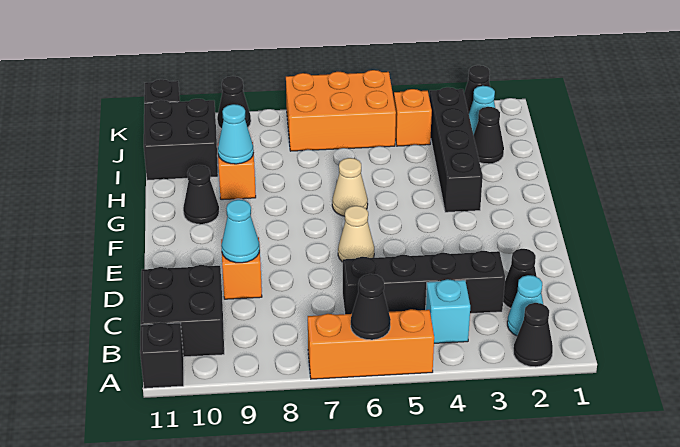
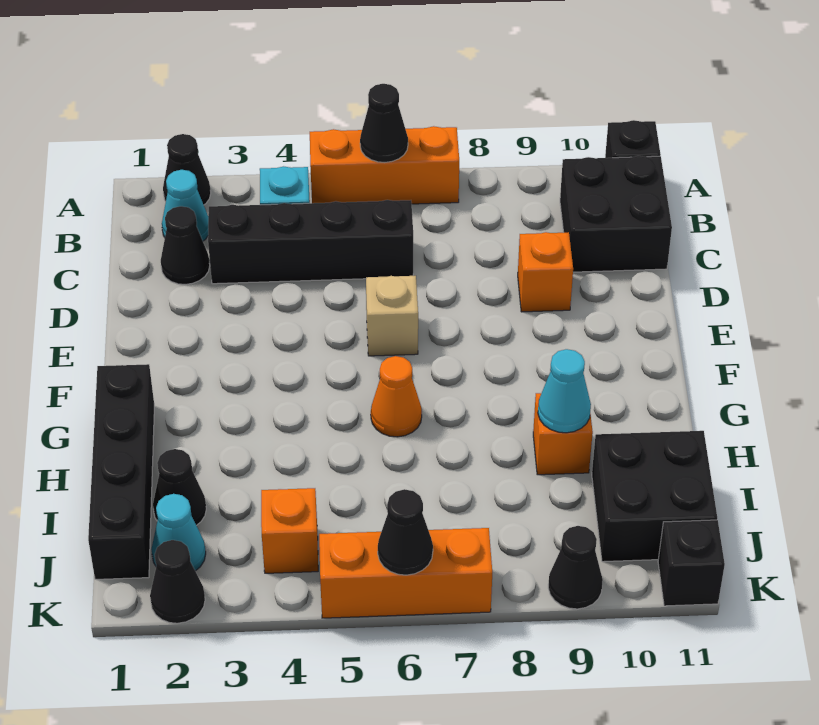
cyan 1x1 cone [221,200,260,263] -> none
tan 1x1 cone [338,206,374,262] -> tan 1x1 brick [366,276,418,356]
black 1x4 brick [429,87,483,212] -> black 1x4 brick moved to [88,364,154,579]
tan 1x1 cone [332,158,368,216] -> orange 1x1 cone [371,356,422,437]
black 1x1 cone [183,165,219,224] -> black 1x1 cone moved to [378,489,433,575]
orange 2x3 brick [286,70,396,151] -> orange 1x3 brick [319,528,492,618]

